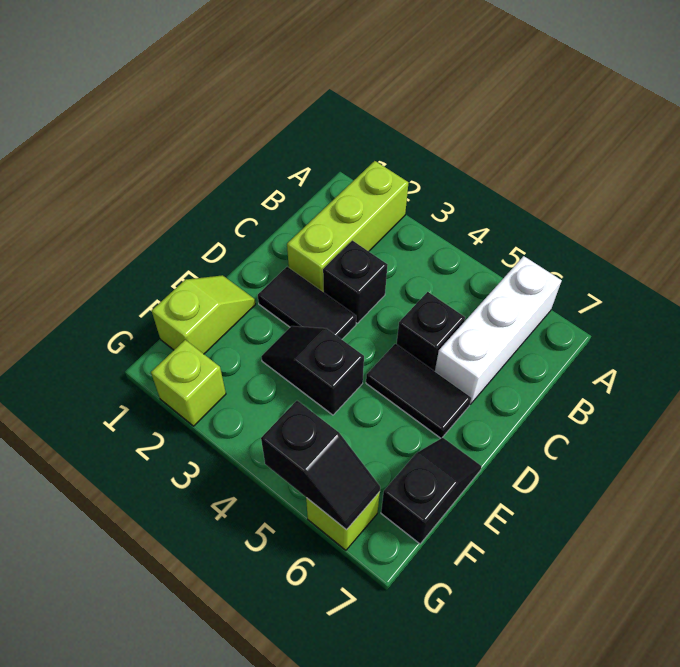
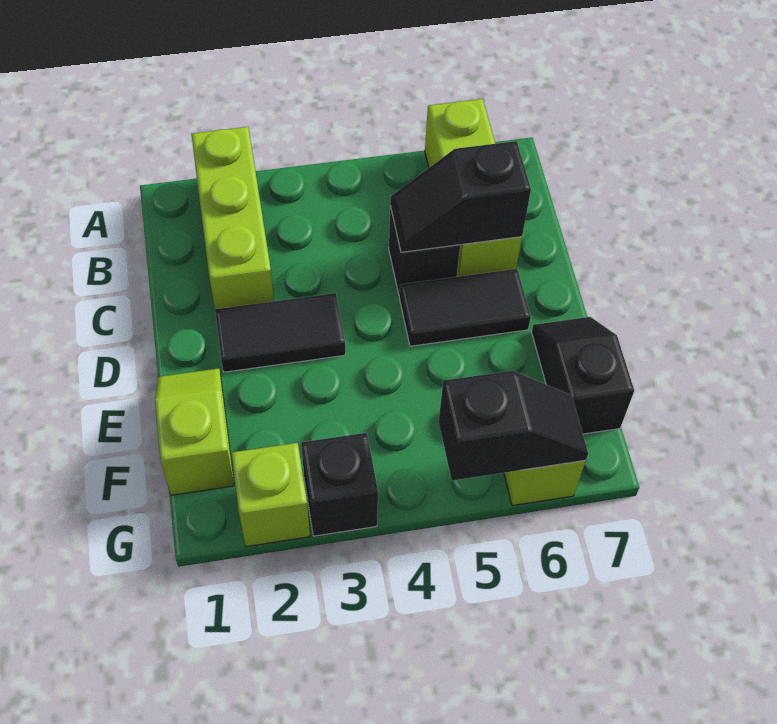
white 1x3 brick [435,256,562,404] -> lime 1x3 brick [425,99,522,277]
black 1x1 brick [323,240,387,323] -> black 1x1 brick moved to [301,433,378,536]
black 1x2 slope [261,326,364,415] -> black 1x2 slope moved to [390,141,531,252]

